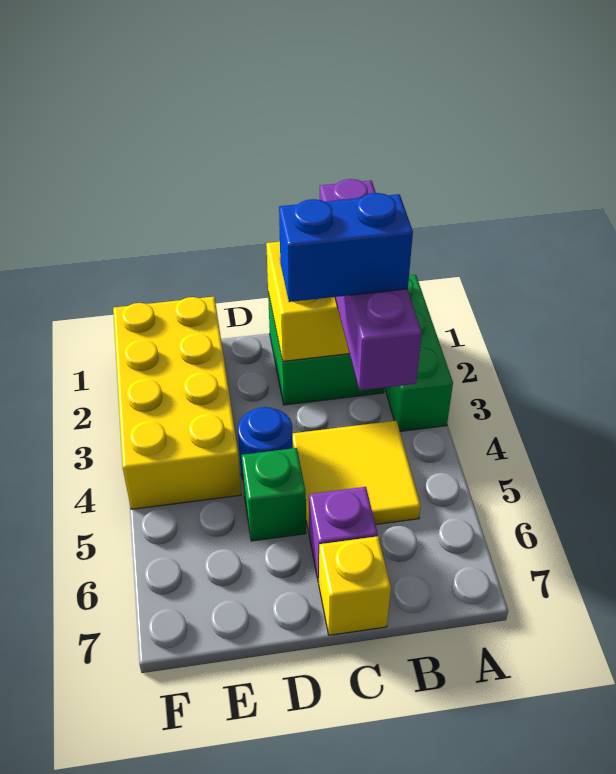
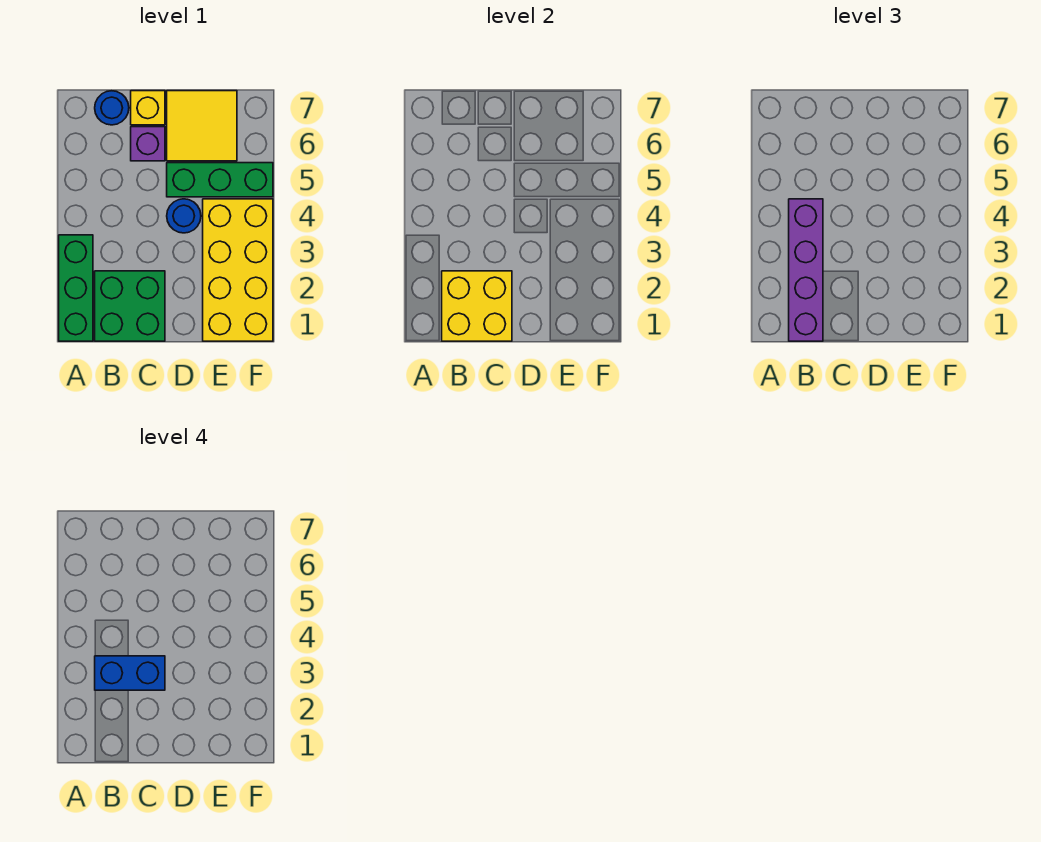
yellow 2x2 tile [293,421,421,532] -> yellow 2x2 tile moved to [167,91,237,161]
none -> blue 1x1 round brick [95,91,129,125]
green 1x1 brick [241,448,306,541] -> green 1x3 brick [167,163,273,197]

